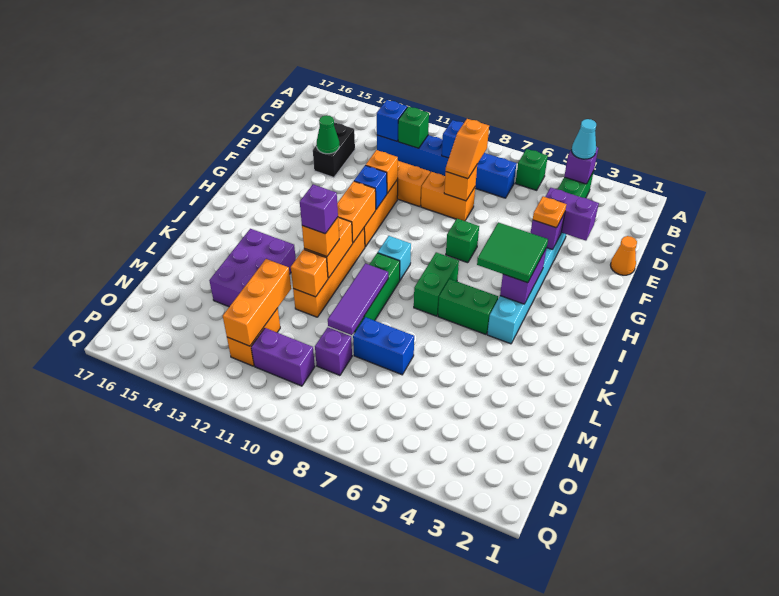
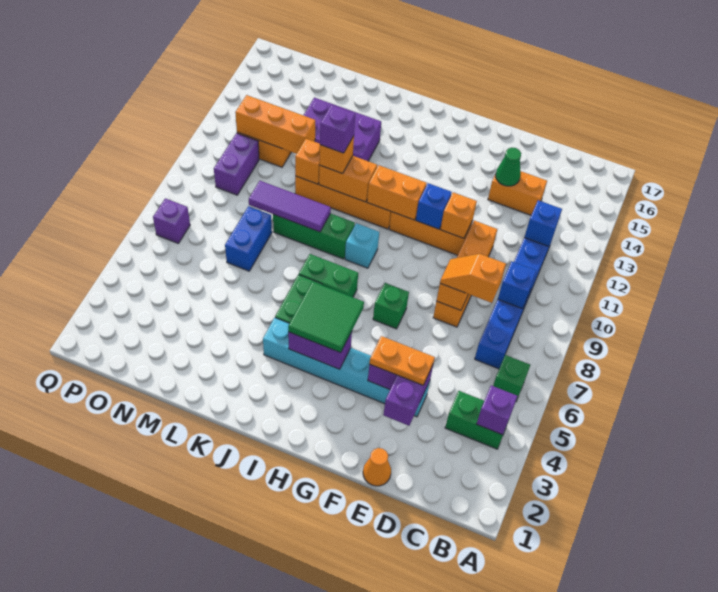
cyan 1x1 cone [572,119,596,159] -> none
green 1x1 brick [398,106,429,148] -> none
black 1x2 brick [313,122,355,177] -> orange 1x2 brick [488,171,547,215]
orange 1x1 plate [533,197,566,228] -> orange 1x2 plate [370,336,435,385]
purple 1x1 brick [315,327,352,375] -> purple 1x1 brick moved to [153,198,190,243]

